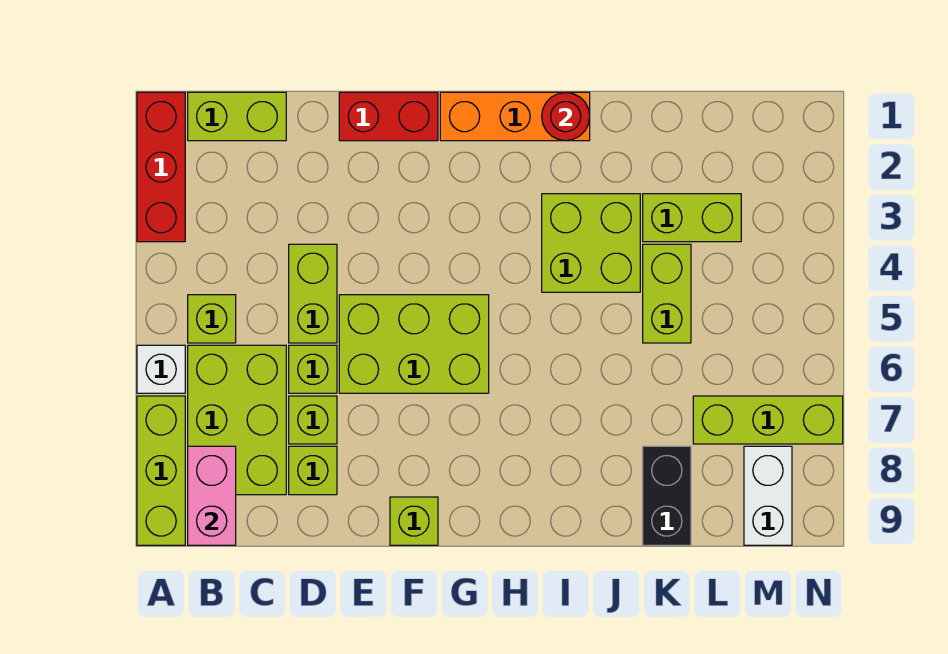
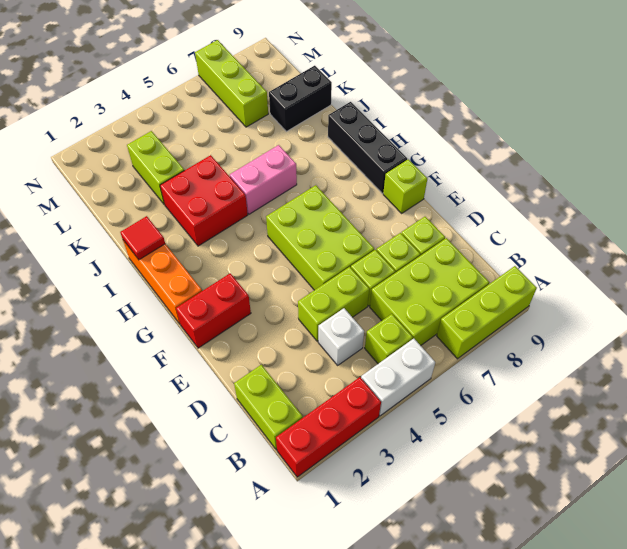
white 1x1 brick [137,345,185,393] -> white 1x1 brick moved to [318,308,364,365]
pink 1x2 brick [188,446,236,545] -> pink 1x2 brick moved to [230,145,297,214]
red 1x2 brick [339,92,438,141] -> red 1x2 brick turned to [176,273,251,348]
none -> black 1x3 brick [328,102,407,193]
red 1x1 round brick [542,93,590,141] -> red 1x1 tile [120,216,165,260]
lime 2x2 brick [542,194,640,292] -> red 2x2 brick [160,155,248,246]
lime 1x2 brick [643,244,691,343] -> none
white 1x2 brick [744,446,792,545] -> white 1x2 brick moved to [361,339,435,416]

